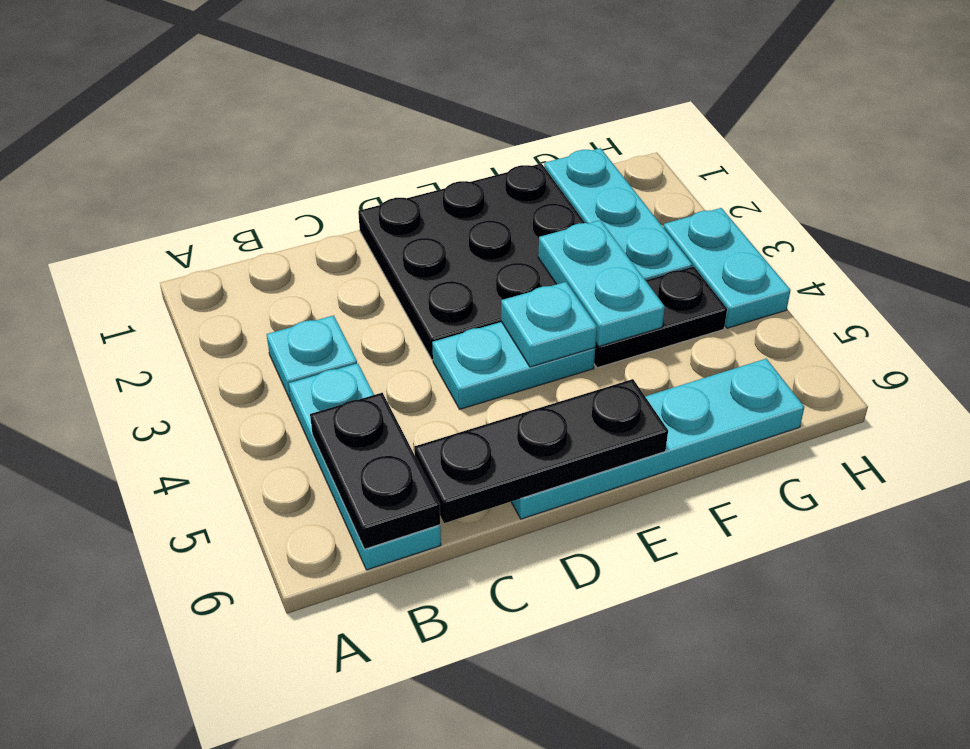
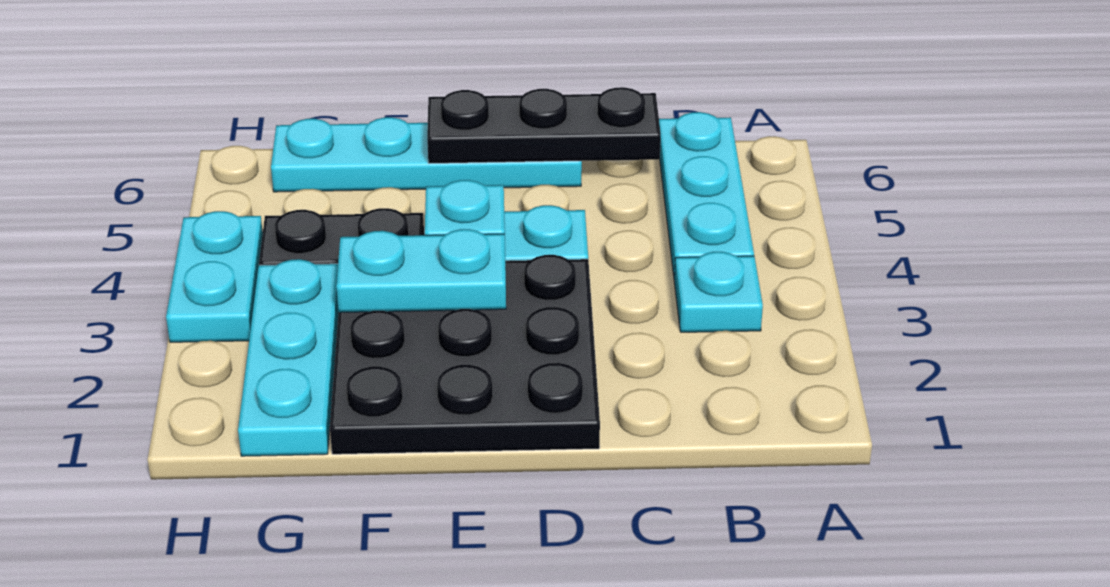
black 1x2 plate [310,393,440,549] -> none
cyan 1x2 plate [538,220,665,346] -> cyan 1x2 plate turned to [336,229,506,313]

